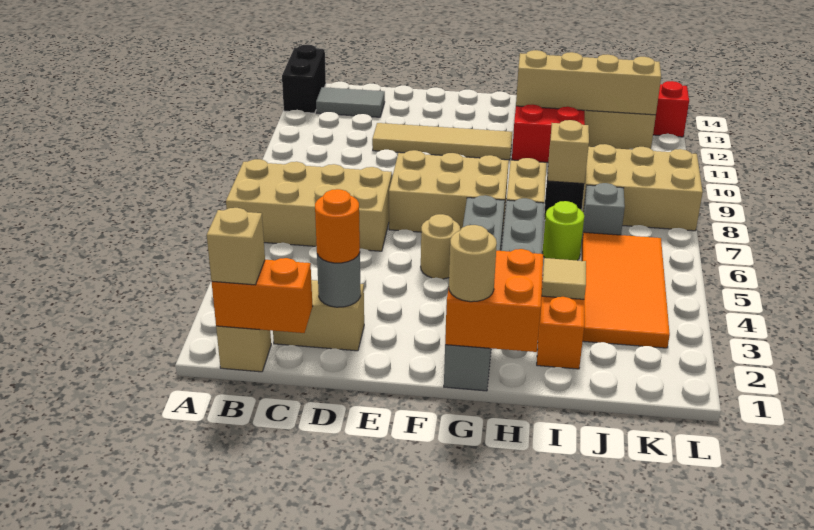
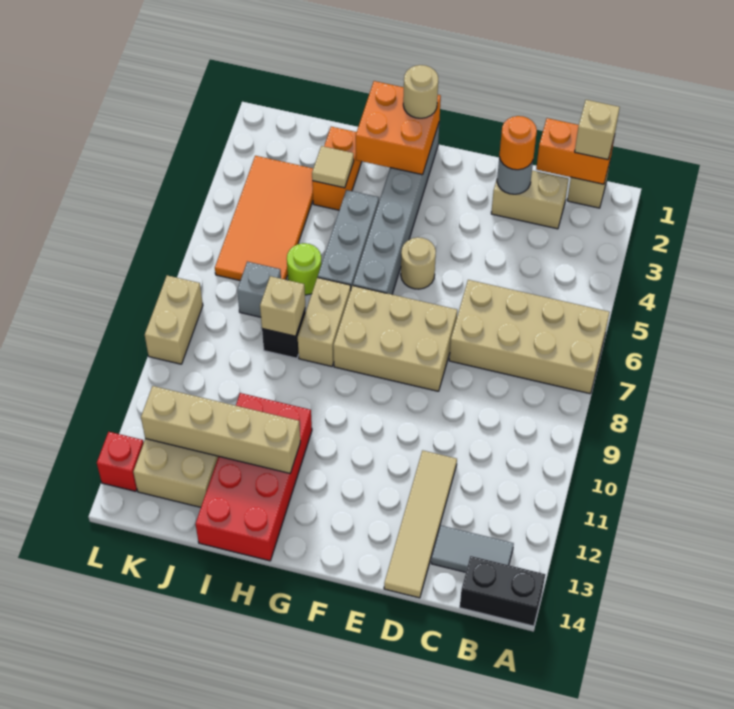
black 1x2 brick [282,45,326,113] -> black 1x2 brick turned to [460,556,545,626]
tan 1x4 tile [372,123,512,160] -> tan 1x4 tile turned to [384,450,457,598]
tan 2x3 brick [582,144,703,231] -> tan 1x2 brick [145,275,203,364]

